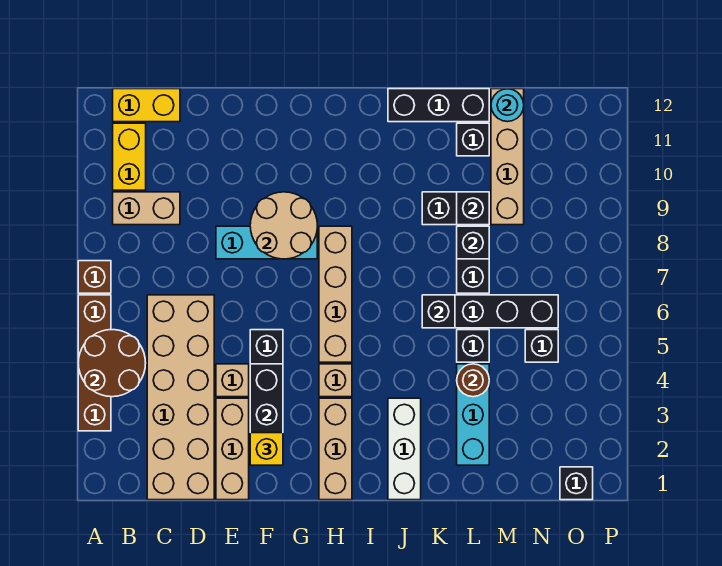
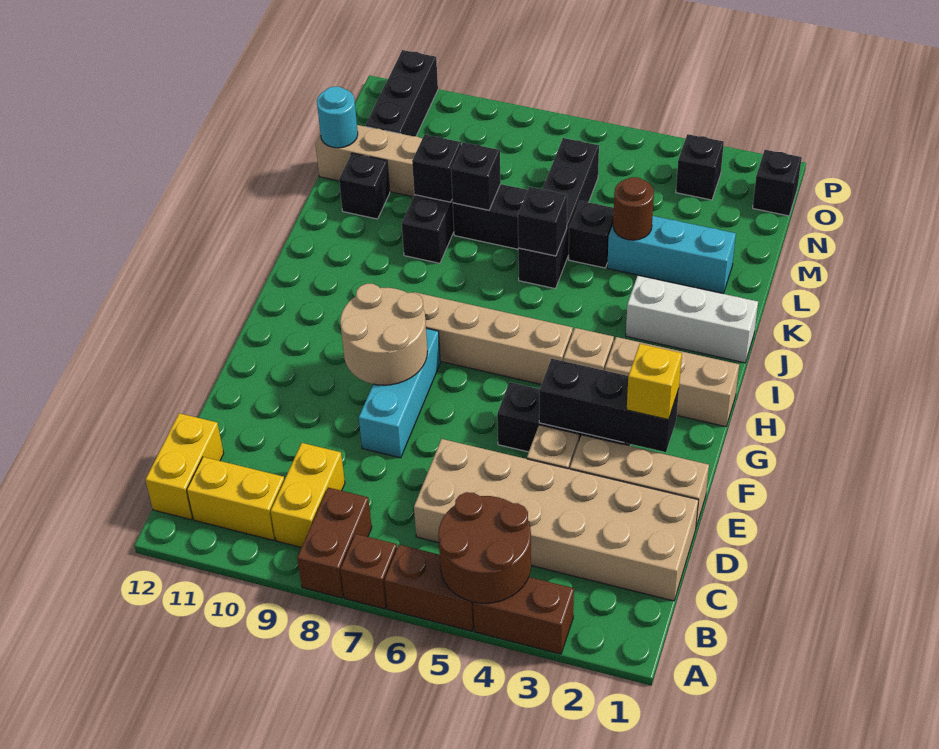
none -> brown 1x2 brick [297,488,372,598]
tan 1x2 brick [113,192,180,225] -> yellow 1x2 brick [271,443,345,547]
black 1x3 brick [388,89,489,122] -> black 1x3 brick moved to [365,50,438,136]
black 1x1 brick [525,330,558,362] -> black 1x1 brick moved to [676,134,724,200]

